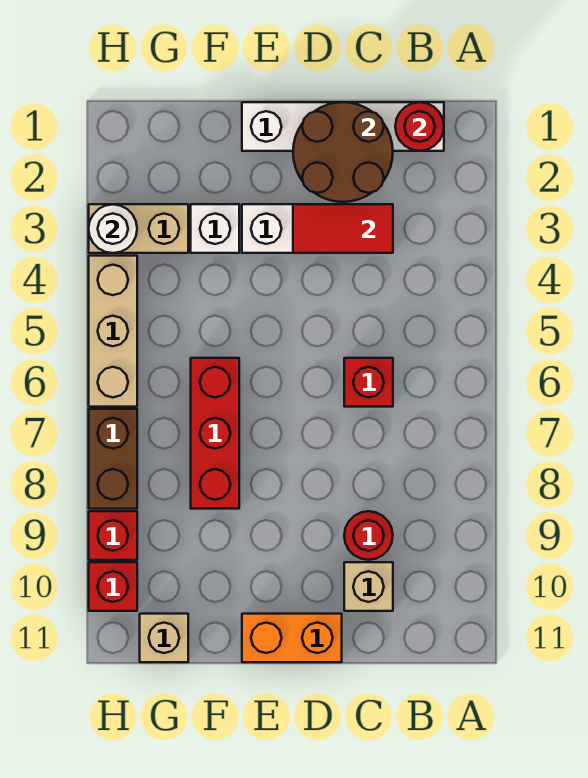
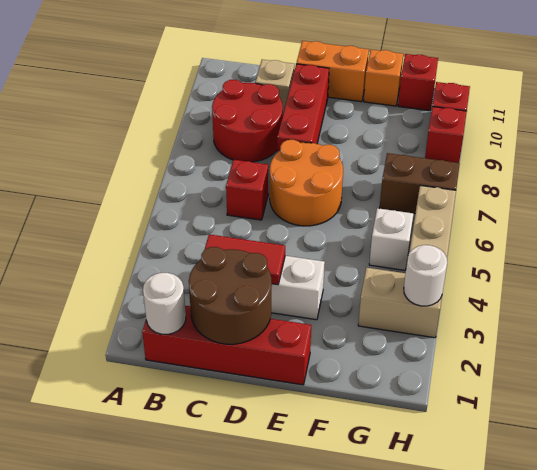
white 1x4 brick [242,102,444,151] -> red 1x4 brick [142,306,311,385]
red 1x1 round brick [395,102,444,151] -> white 1x1 round brick [143,273,186,334]
red 1x1 round brick [344,511,393,560] -> red 2x2 round brick [212,80,283,162]
none -> orange 2x2 round brick [270,140,343,226]
white 1x1 brick [191,204,239,253] -> white 1x1 brick moved to [369,208,414,270]
red 1x3 brick [191,358,239,509] -> red 1x3 brick moved to [277,64,329,153]
none -> orange 1x1 brick [364,50,403,106]
tan 1x1 brick [140,614,188,662] -> red 1x1 brick [398,54,438,111]
brown 1x2 brick [89,409,137,509] -> brown 1x2 brick turned to [379,153,460,214]

